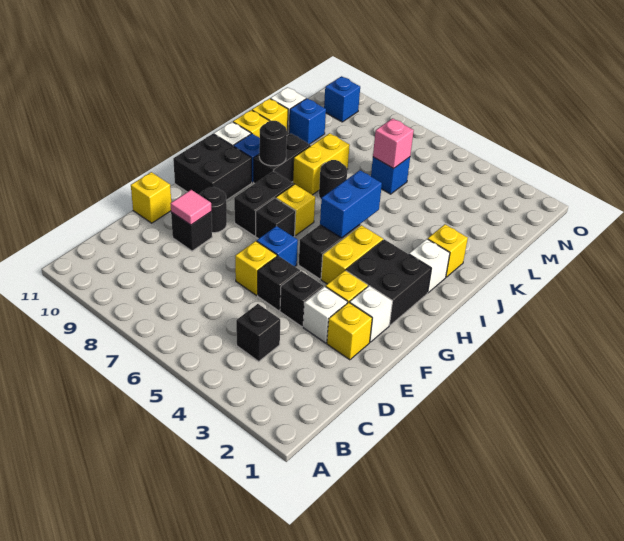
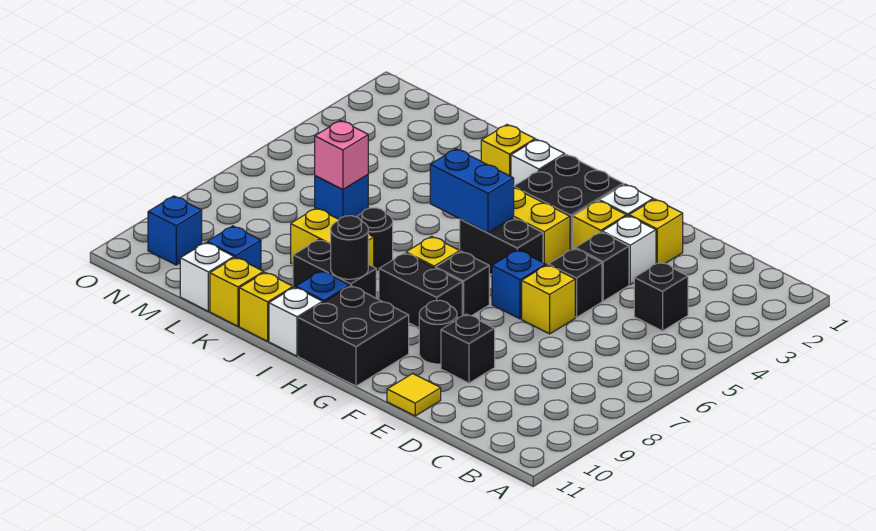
pink 1x1 tile [170,190,211,225] -> none
yellow 1x1 brick [131,172,171,223] -> yellow 1x1 tile [387,374,441,416]

